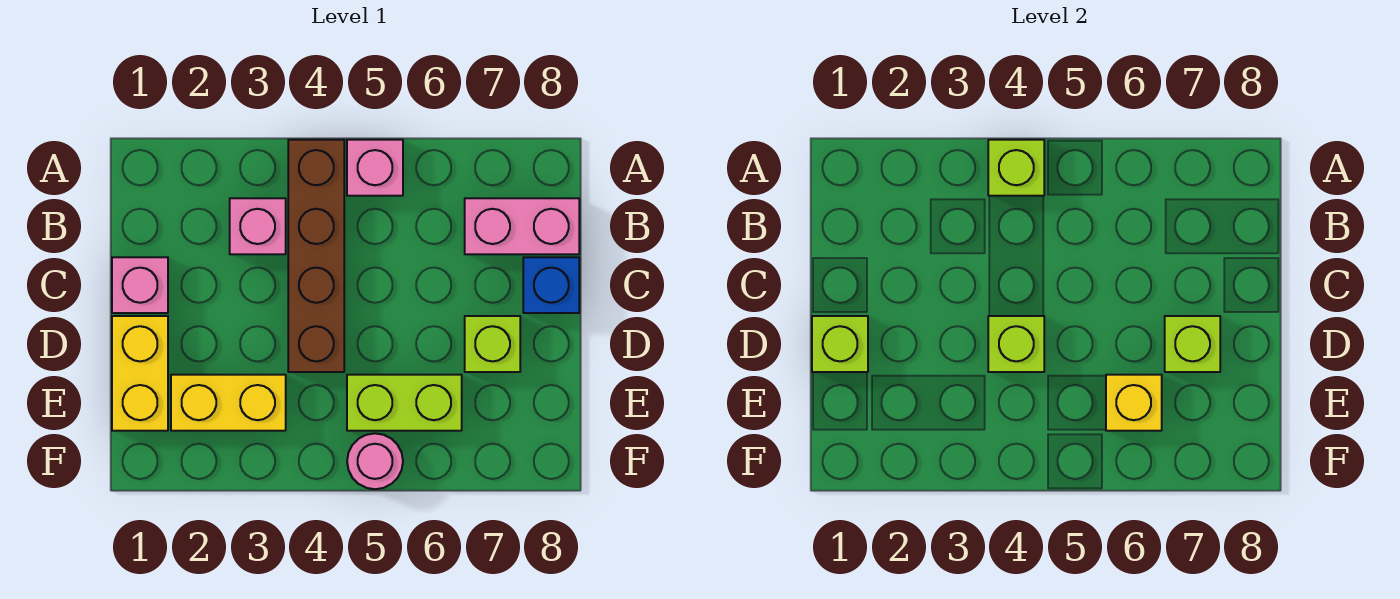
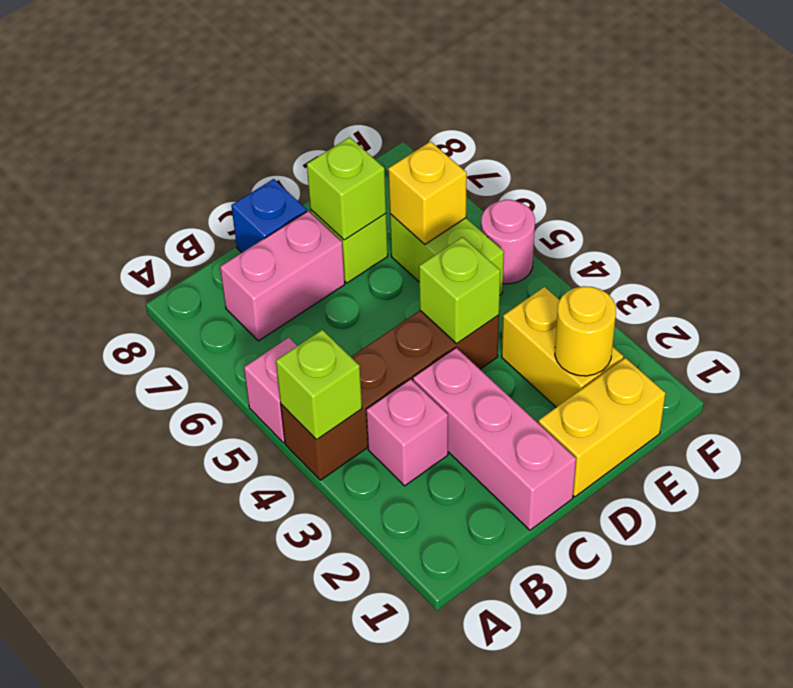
pink 1x2 brick [465,198,579,254] -> pink 1x2 brick turned to [220,211,345,341]
pink 1x1 brick [112,257,168,313] -> pink 1x3 brick [413,348,576,530]
lime 1x1 brick [812,316,868,372] -> none
none -> yellow 1x1 round brick [555,286,616,376]

